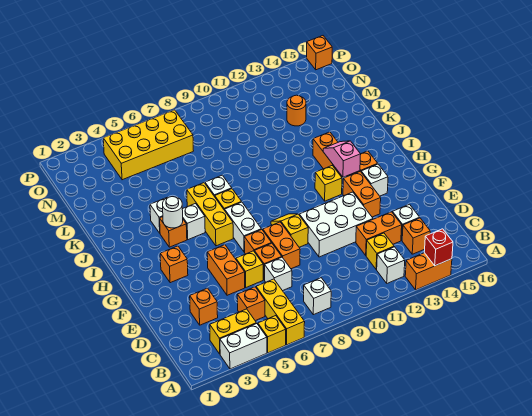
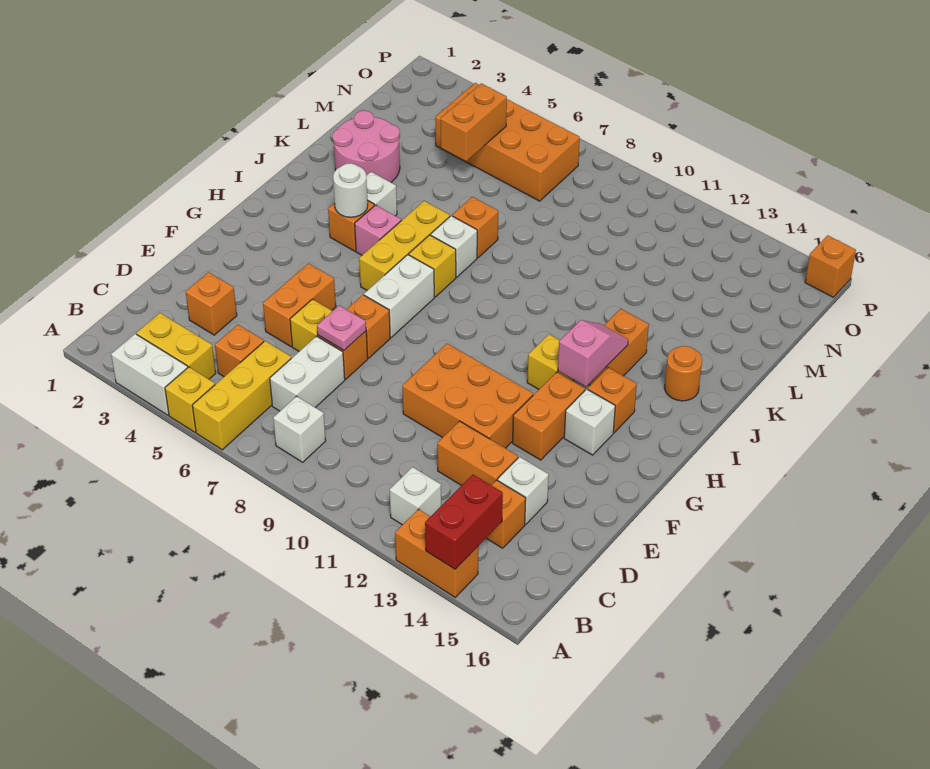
red 1x1 brick [424,229,453,266] -> red 1x2 brick [425,475,503,569]
yellow 1x1 brick [366,233,394,269] -> none
white 1x1 brick [265,257,292,291] -> white 1x2 brick [270,336,345,411]
none -> pink 1x1 plate [317,305,366,350]
orange 1x2 brick [263,222,300,269] -> orange 1x2 brick moved to [441,83,507,161]
white 2x3 brick [299,192,373,257] -> orange 2x3 brick [402,344,533,448]
yellow 1x2 slope [271,214,308,247] -> none
orange 1x1 brick [160,246,188,283] -> orange 1x1 brick moved to [452,197,498,258]
white 1x1 brick [182,204,205,240] -> pink 1x1 brick [355,205,401,255]
none -> pink 2x2 round brick [333,111,400,182]
orange 1x1 round brick [287,95,306,126] -> orange 1x1 round brick moved to [664,346,702,401]
yellow 2x4 brick [103,110,193,180] -> orange 2x4 brick [435,83,580,201]

